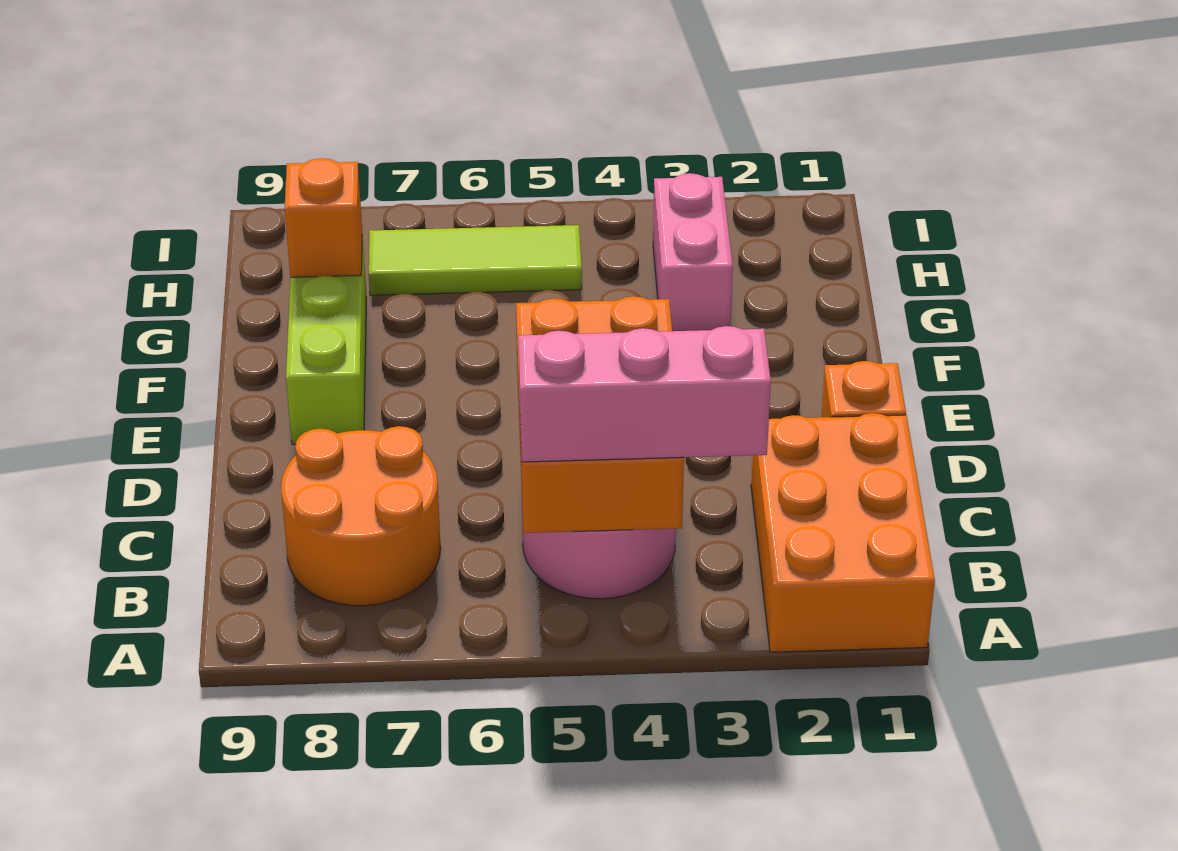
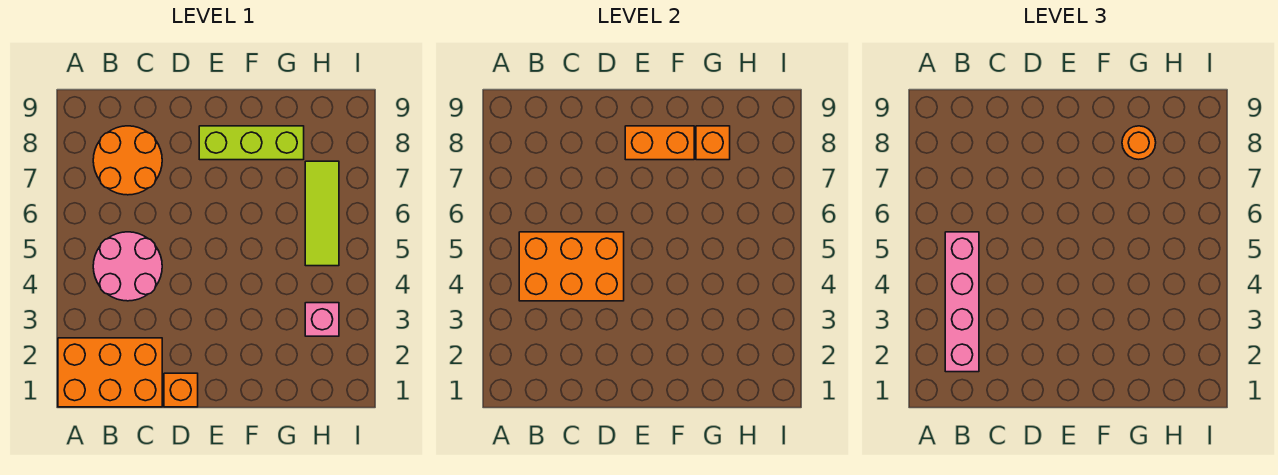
pink 1x3 brick [518,326,771,462] -> pink 1x4 brick [945,232,979,372]
none -> orange 1x2 brick [625,126,694,160]
pink 1x2 brick [653,173,733,331] -> pink 1x1 brick [305,303,339,336]
none -> orange 1x1 round brick [1122,126,1156,159]

